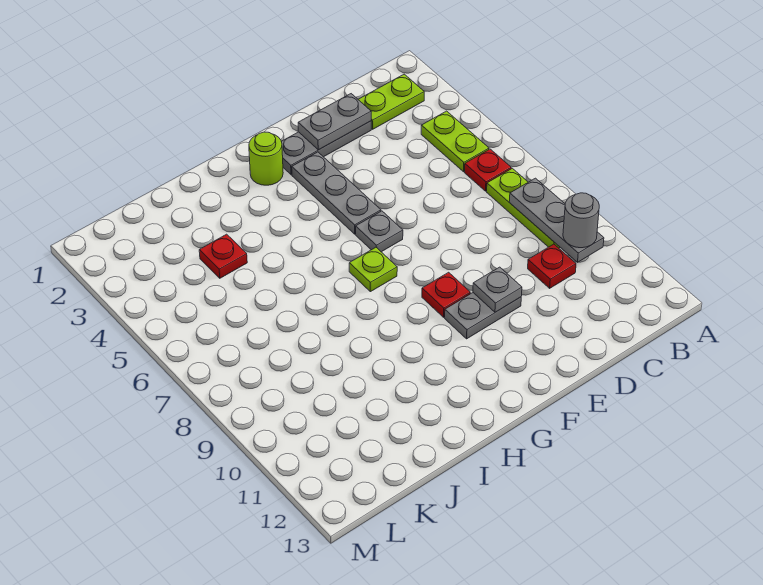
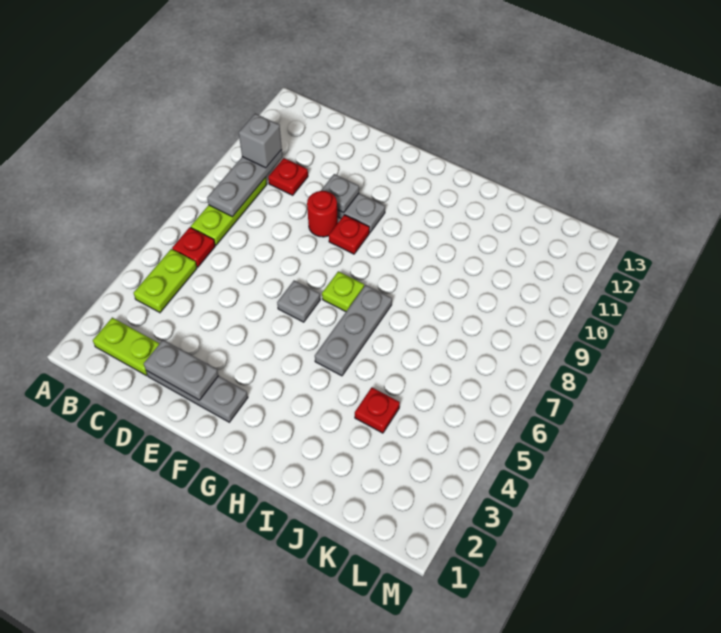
grey 1x1 round brick [563,193,599,248] -> grey 1x1 brick [239,114,282,168]
none -> red 1x1 round brick [307,191,338,237]
grey 1x3 plate [292,152,381,234] -> grey 1x3 plate moved to [315,285,392,376]
lime 1x1 round brick [249,132,283,185] -> none

